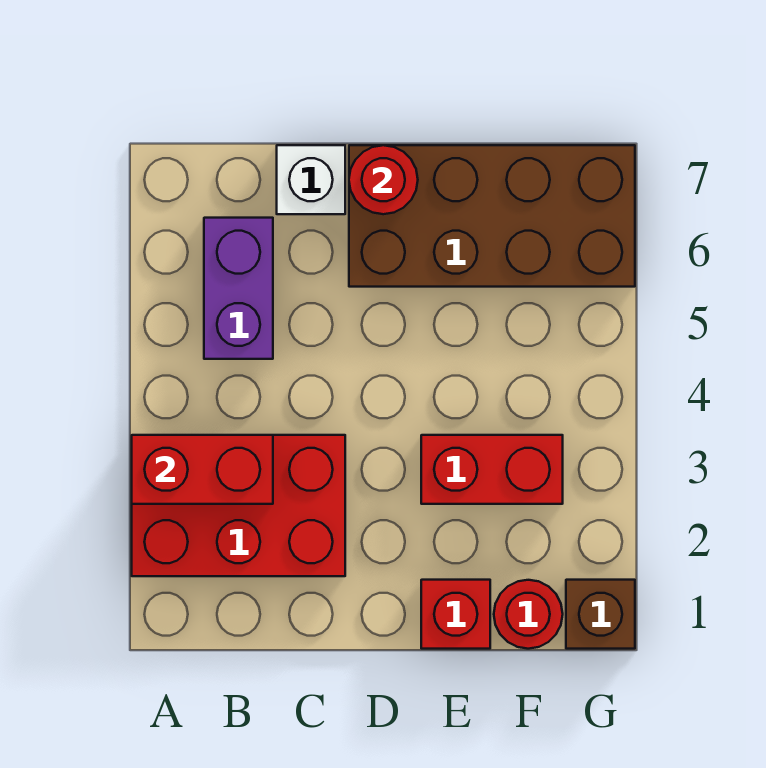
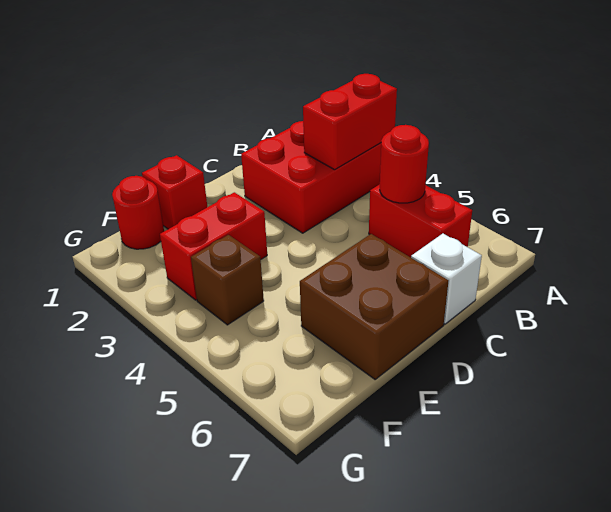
purple 1x2 brick [204,218,273,359] -> red 1x2 brick [369,184,472,257]
brown 2x4 brick [349,145,635,287] -> brown 2x2 brick [300,234,448,379]
red 1x1 round brick [349,145,418,214] -> red 1x1 round brick moved to [380,125,429,203]
brown 1x1 brick [566,580,635,649] -> brown 1x1 brick moved to [191,235,264,325]

